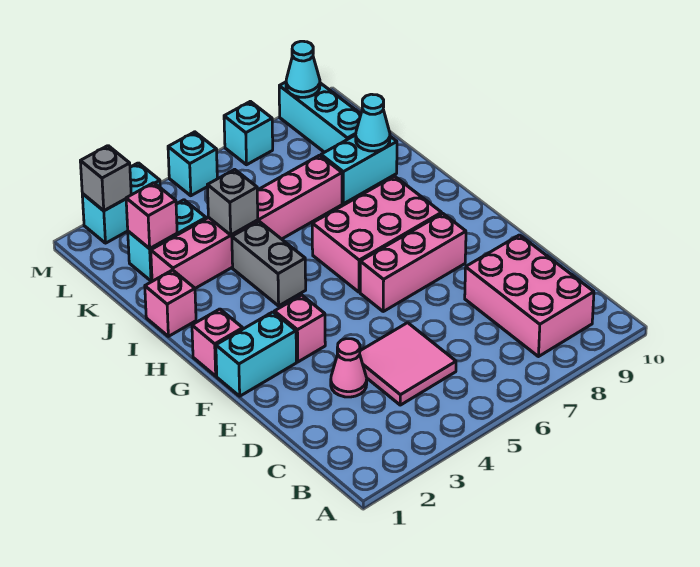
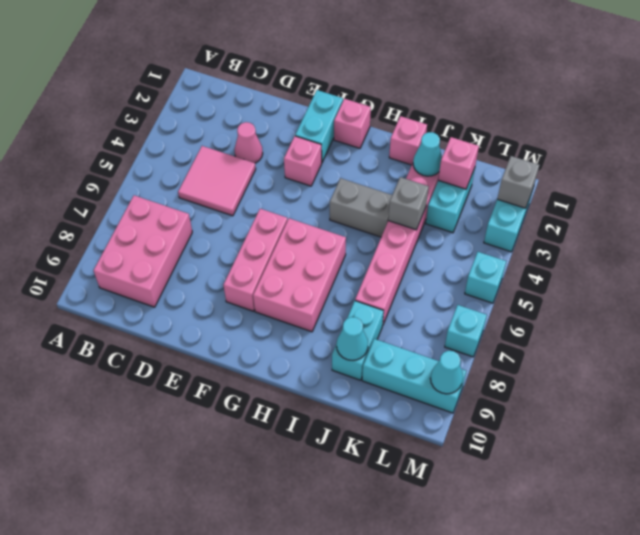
pink 2x3 brick [465,235,594,357] -> pink 2x3 brick turned to [94,195,192,307]
none -> cyan 1x1 cone [413,132,442,176]

